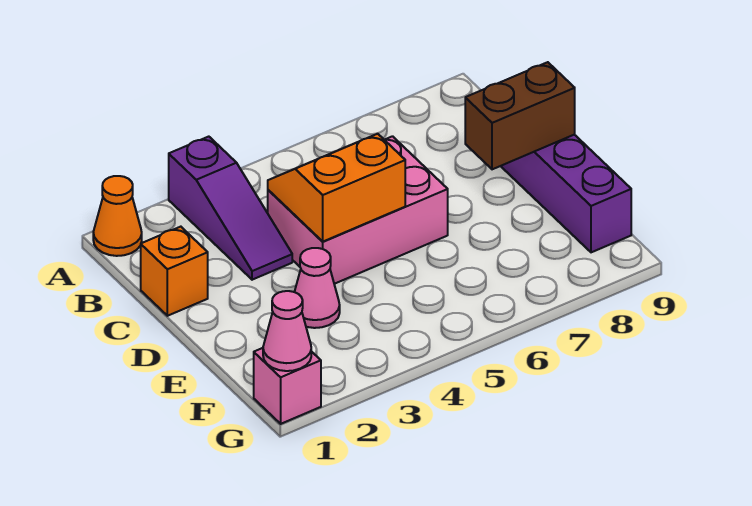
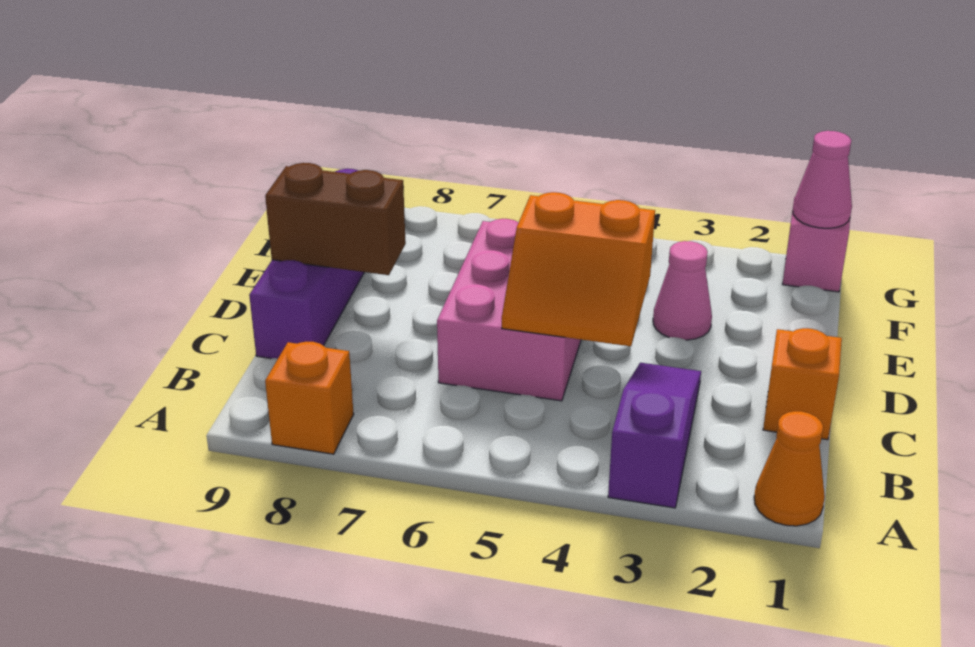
none -> orange 1x1 brick [265,342,354,454]
pink 2x3 brick [268,136,448,284] -> pink 2x3 brick turned to [437,219,581,401]

